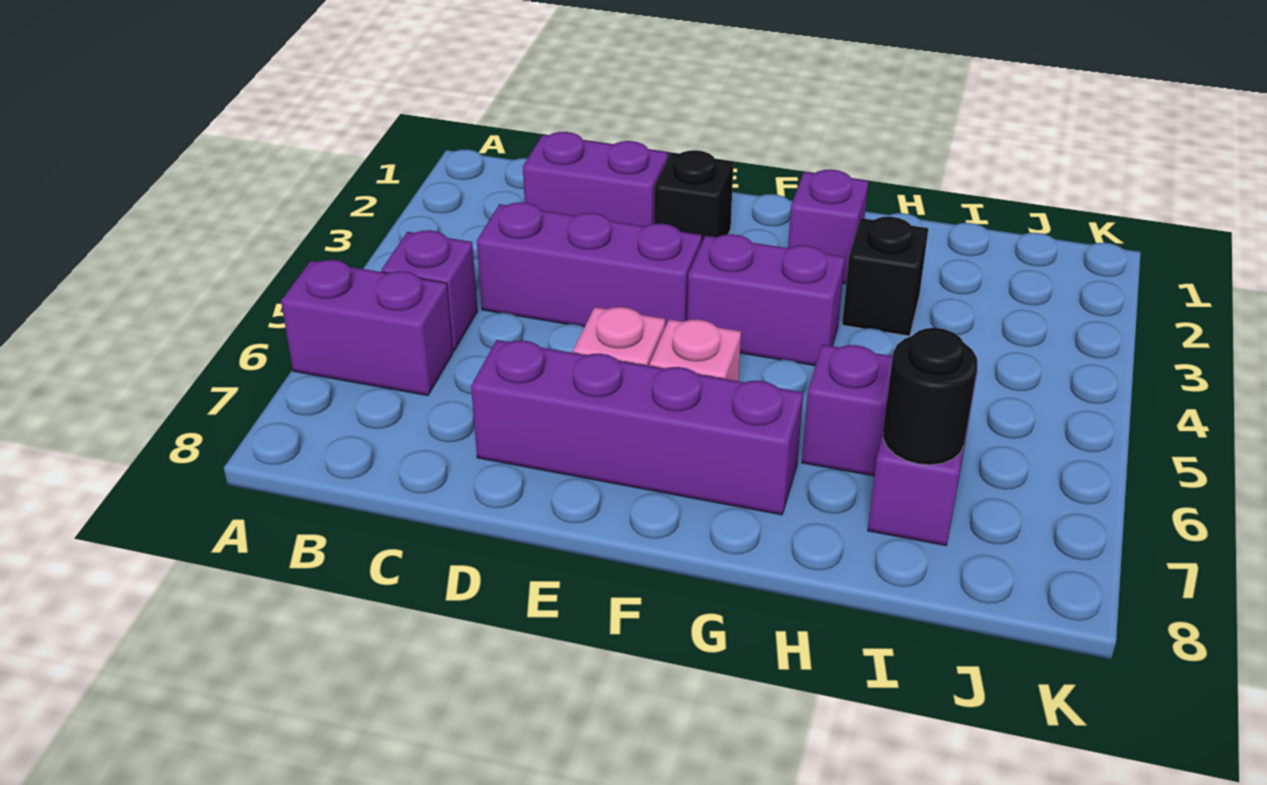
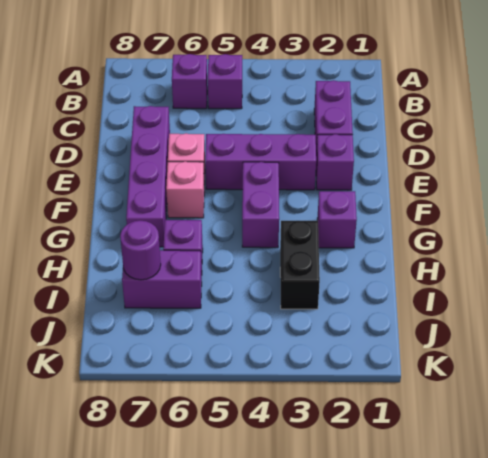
purple 1x2 brick [281,260,453,396] -> purple 1x1 brick [172,54,207,109]
purple 1x3 brick [477,202,702,327] -> purple 1x3 brick turned to [205,134,316,190]
black 1x1 brick [654,150,734,243] -> purple 1x1 brick [316,134,354,190]
black 1x1 brick [842,217,928,336] -> black 1x2 brick [280,221,320,309]
black 1x1 round brick [883,328,978,465] -> purple 1x1 round brick [120,221,161,280]

